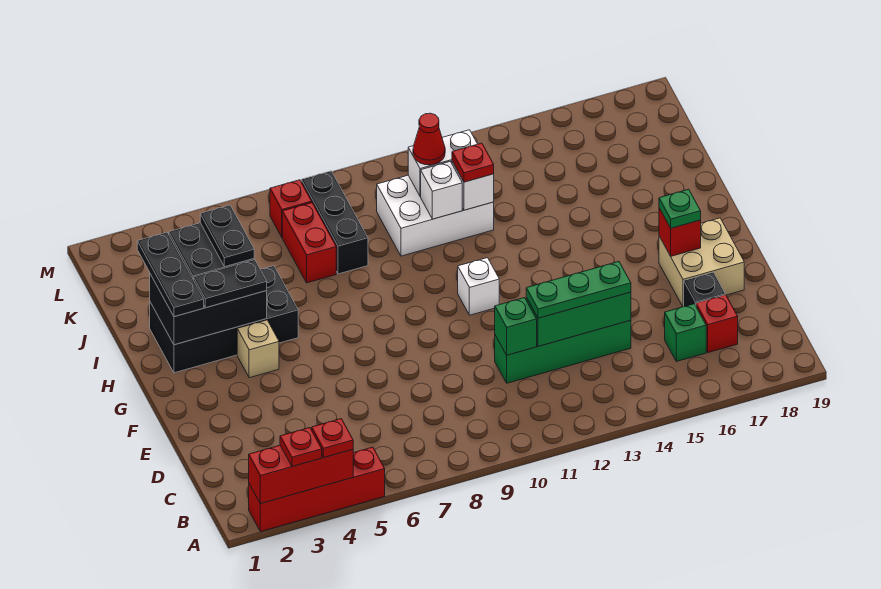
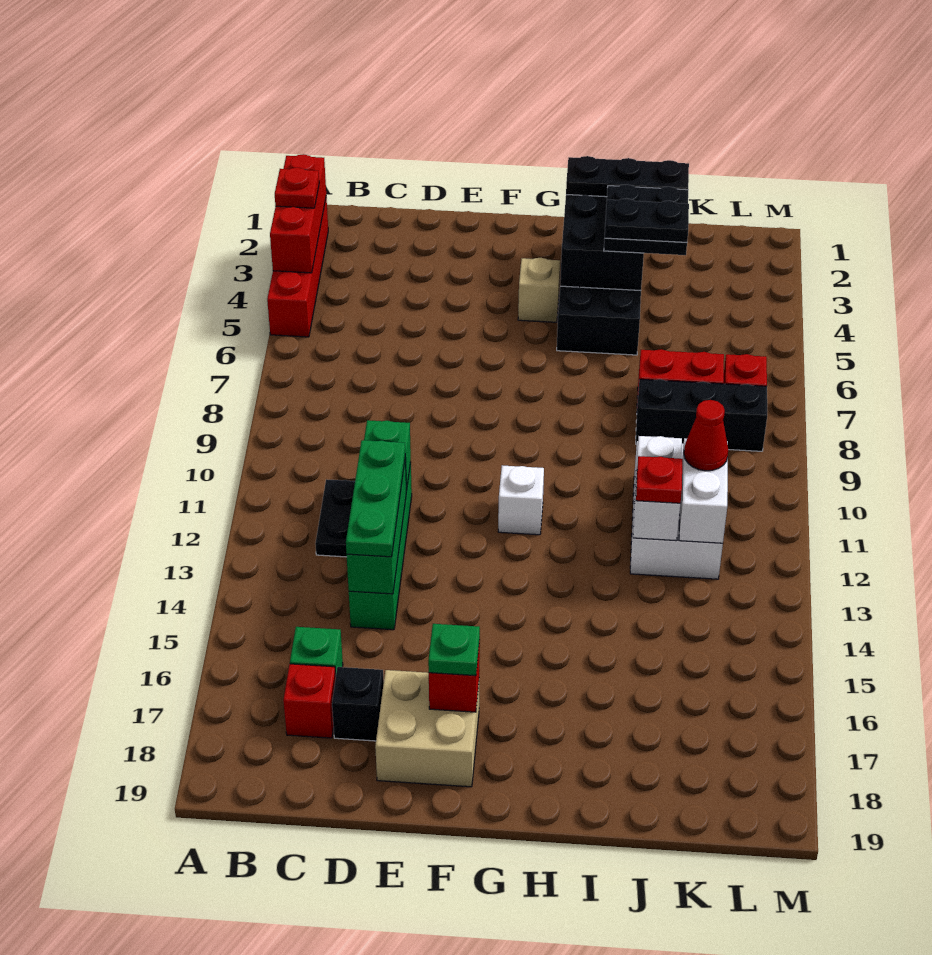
red 1x1 plate [312,419,353,458] -> none
black 1x2 plate [194,260,267,308] -> black 1x2 plate moved to [315,479,355,557]

